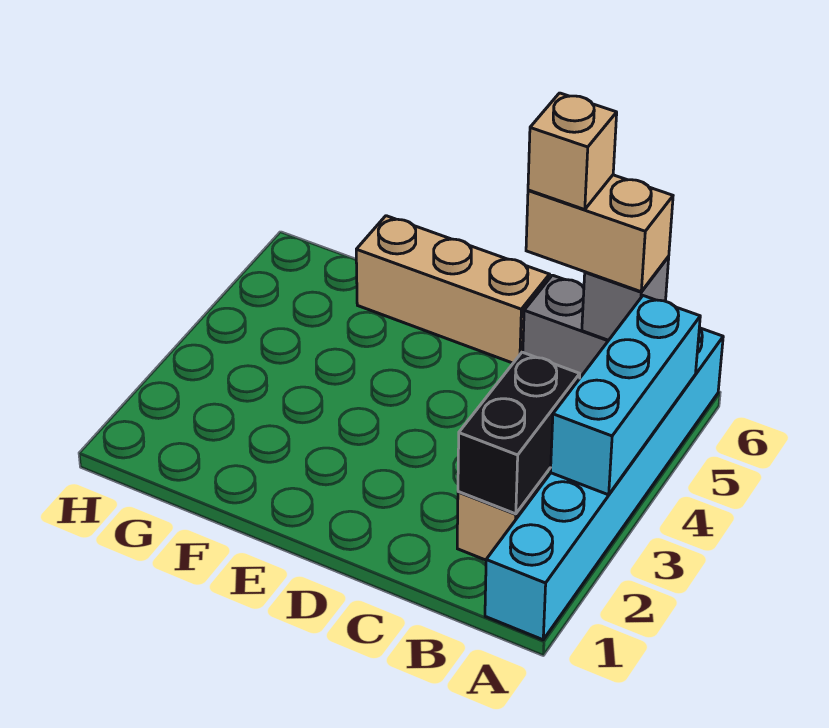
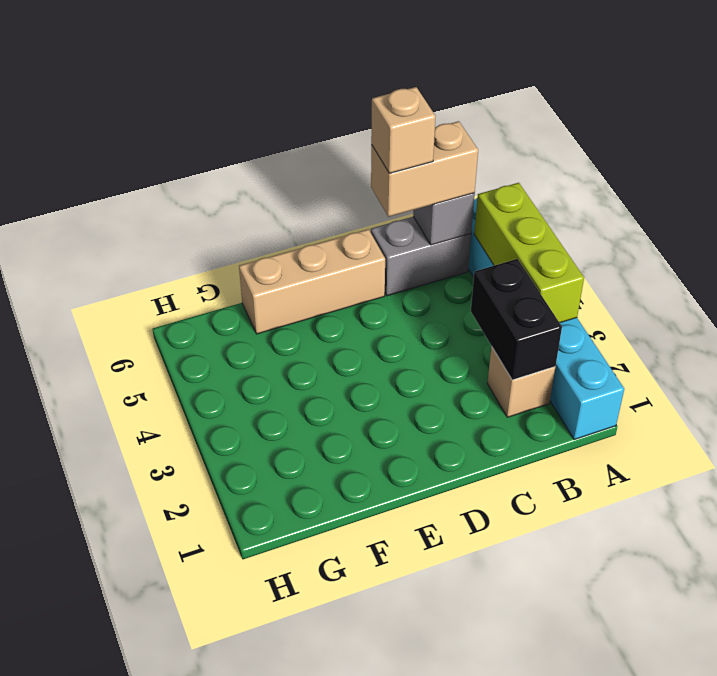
cyan 1x3 brick [550,296,700,495] -> lime 1x3 brick [474,183,584,323]

